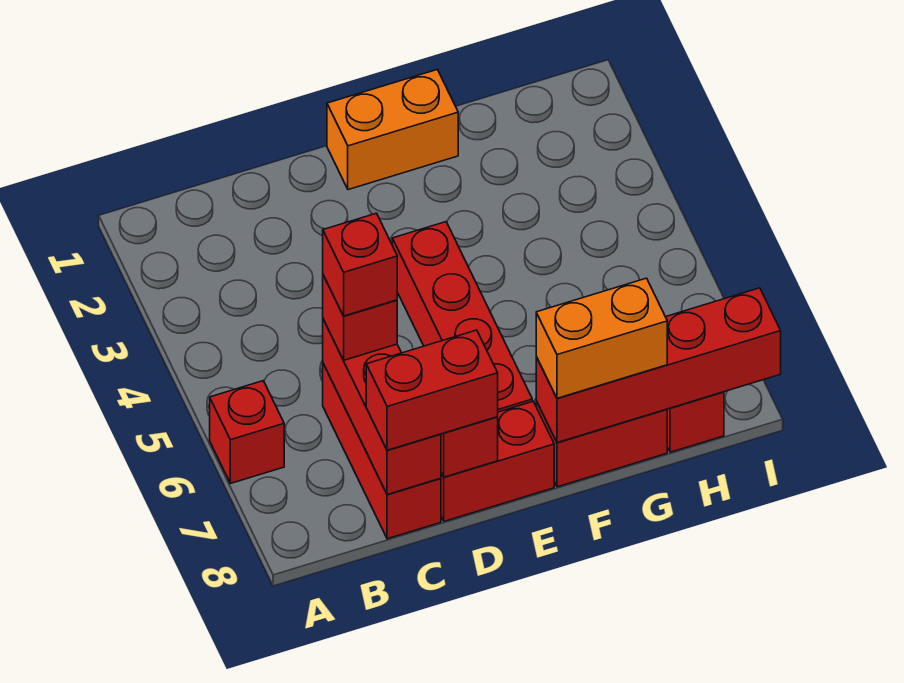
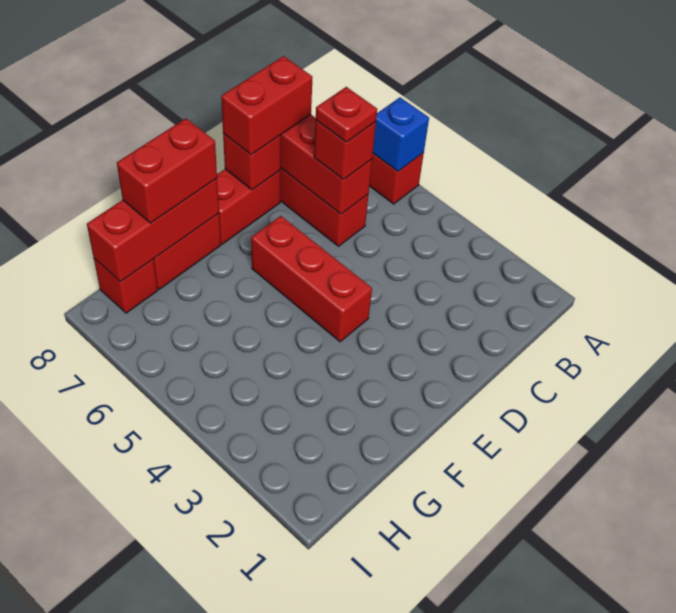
none -> blue 1x1 brick [373,97,429,171]
red 1x1 brick [323,213,397,316] -> red 1x1 plate [316,87,377,142]
orange 1x2 brick [327,70,458,190] -> none
red 1x4 brick [392,222,532,412] -> red 1x3 brick [251,216,372,342]
red 1x4 brick [536,288,781,443] -> red 1x3 brick [87,179,219,282]
orange 1x2 brick [536,278,667,398] -> red 1x2 brick [117,118,217,223]

